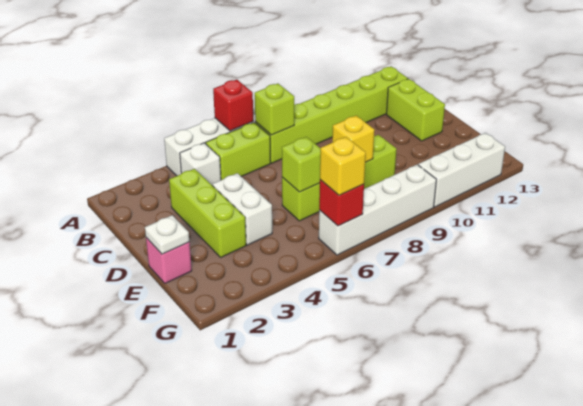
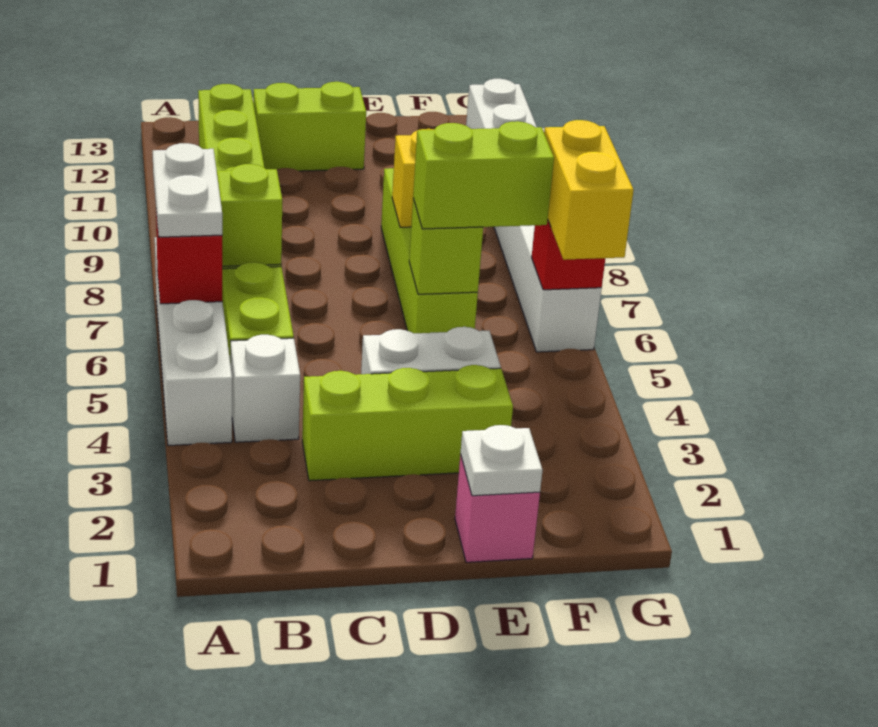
none -> white 1x2 plate [153,143,222,237]
none -> lime 1x2 brick [413,121,554,229]
yellow 1x1 brick [320,137,366,195] -> yellow 1x2 brick [544,120,634,260]

